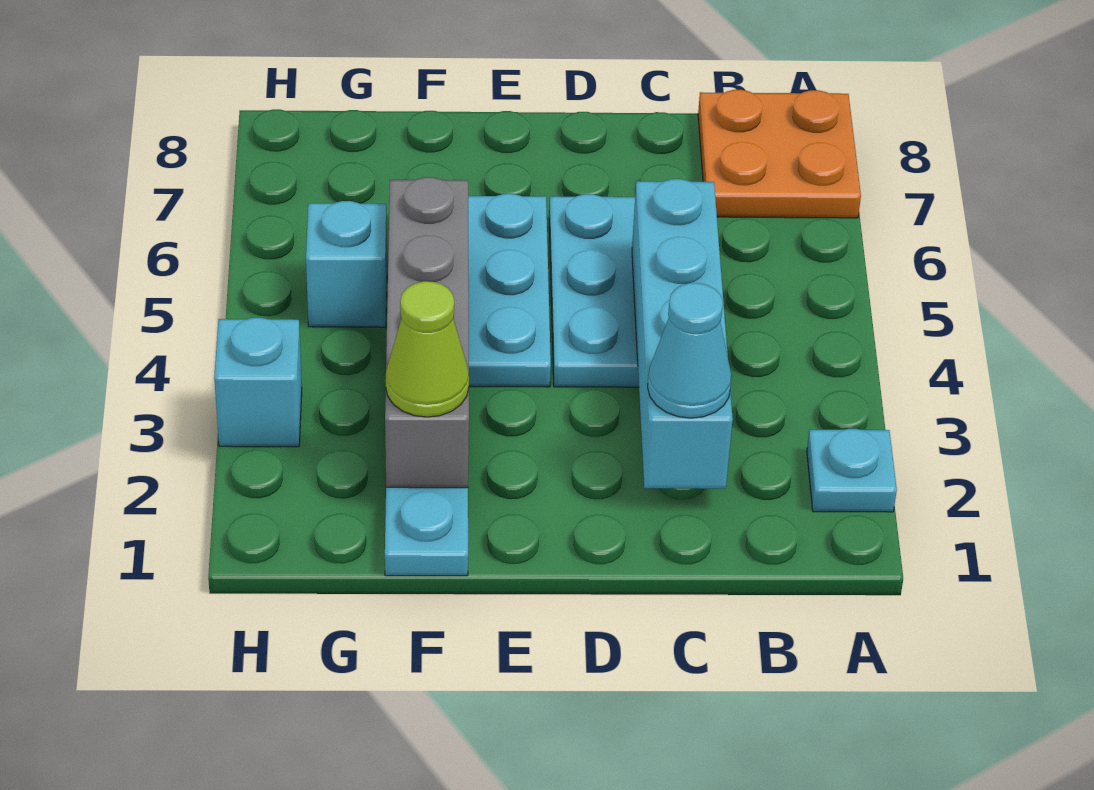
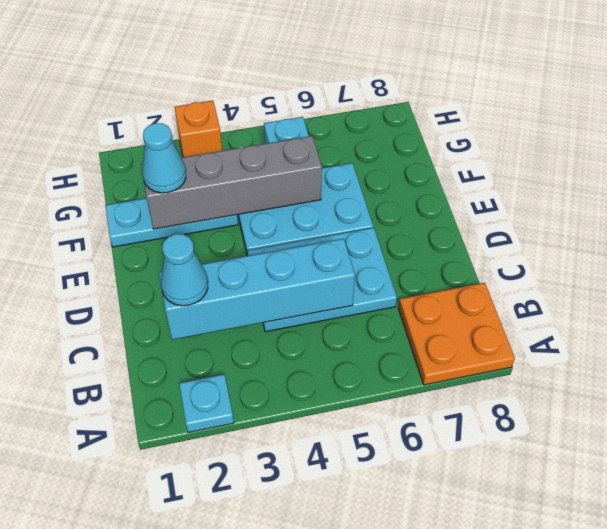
lime 1x1 cone [386,281,469,417] -> cyan 1x1 cone [142,123,186,193]
cyan 1x1 brick [214,318,302,447] -> orange 1x1 brick [175,100,222,157]

